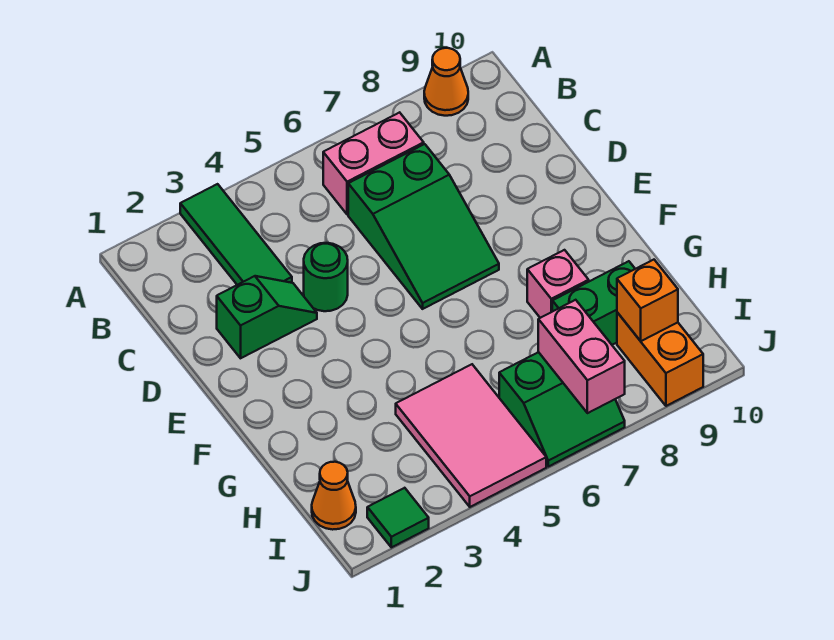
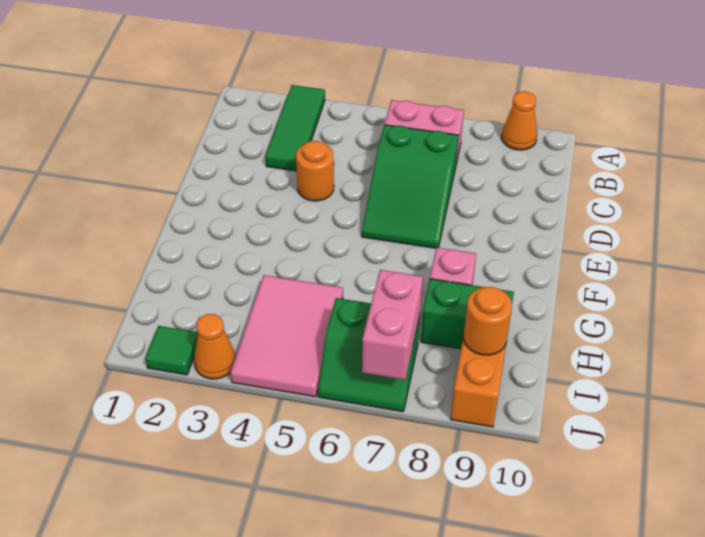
green 1x2 slope [217,276,317,358] -> none
green 1x1 round brick [304,243,348,311] -> orange 1x1 round brick [296,141,334,201]
orange 1x1 cone [312,462,356,530] -> orange 1x1 cone moved to [194,314,236,379]
orange 1x1 brick [617,260,678,341] -> orange 1x1 round brick [464,287,512,355]

